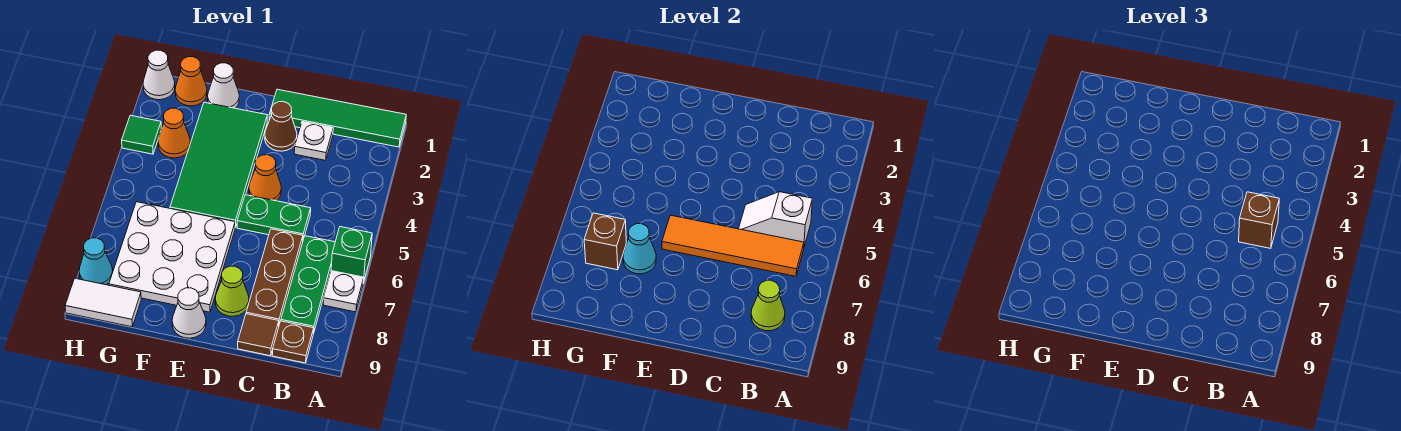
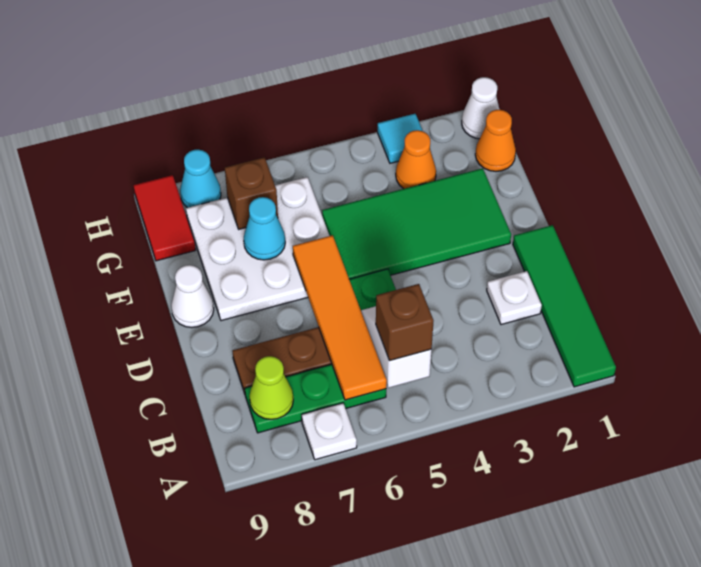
green 1x1 brick [331,227,372,283] -> none
brown 1x1 plate [272,321,314,363] -> none
brown 1x1 tile [238,314,279,356] -> none
brown 1x1 cone [265,102,297,151] -> none
orange 1x1 cone [249,155,281,201] -> none
lime 1x1 cone [215,266,249,316] -> none
white 1x1 cone [208,63,239,108] -> none
white 1x2 tile [65,278,141,327] -> red 1x2 tile [134,175,196,261]
green 1x1 tile [122,115,161,154] -> cyan 1x1 tile [378,114,423,163]

